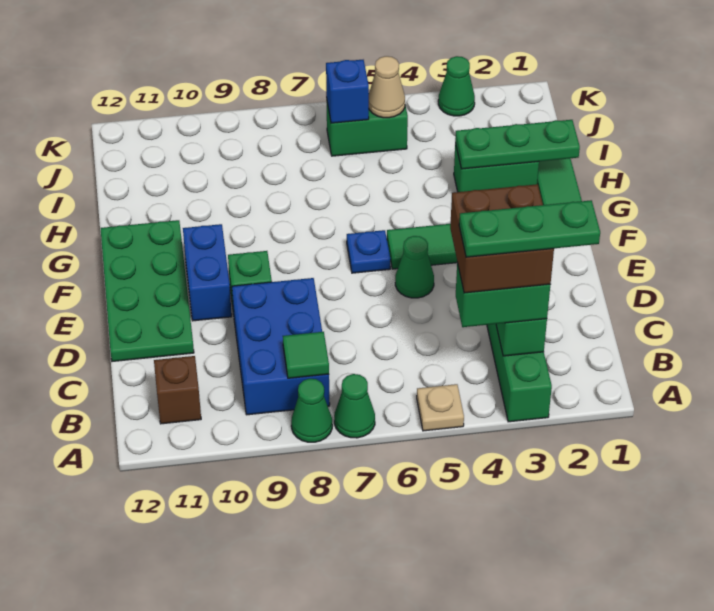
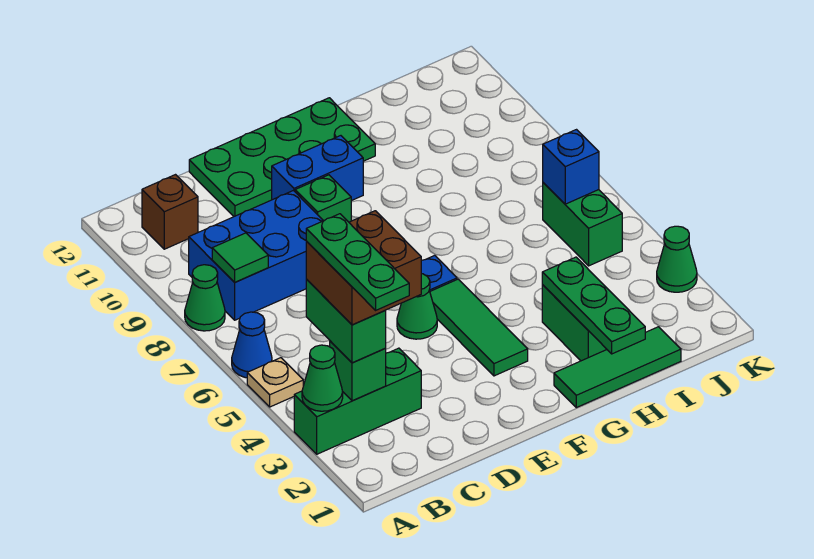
none -> blue 1x1 cone [232,312,272,378]
green 1x1 cone [334,374,375,438] -> green 1x1 cone moved to [302,345,343,411]
tan 1x1 cone [369,56,405,118] -> none

